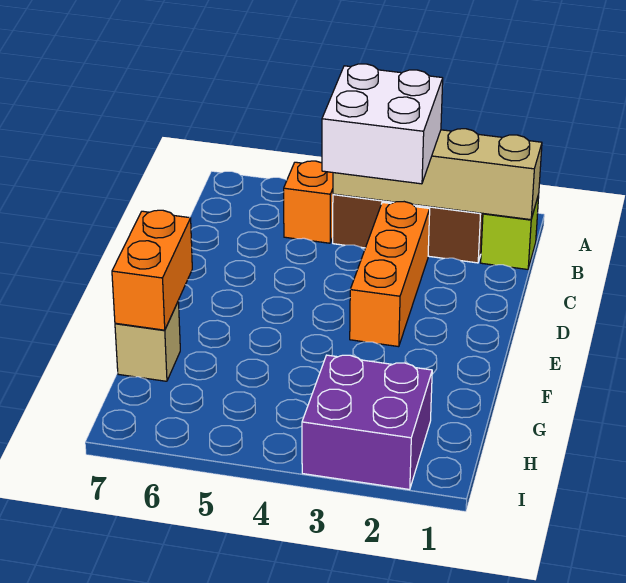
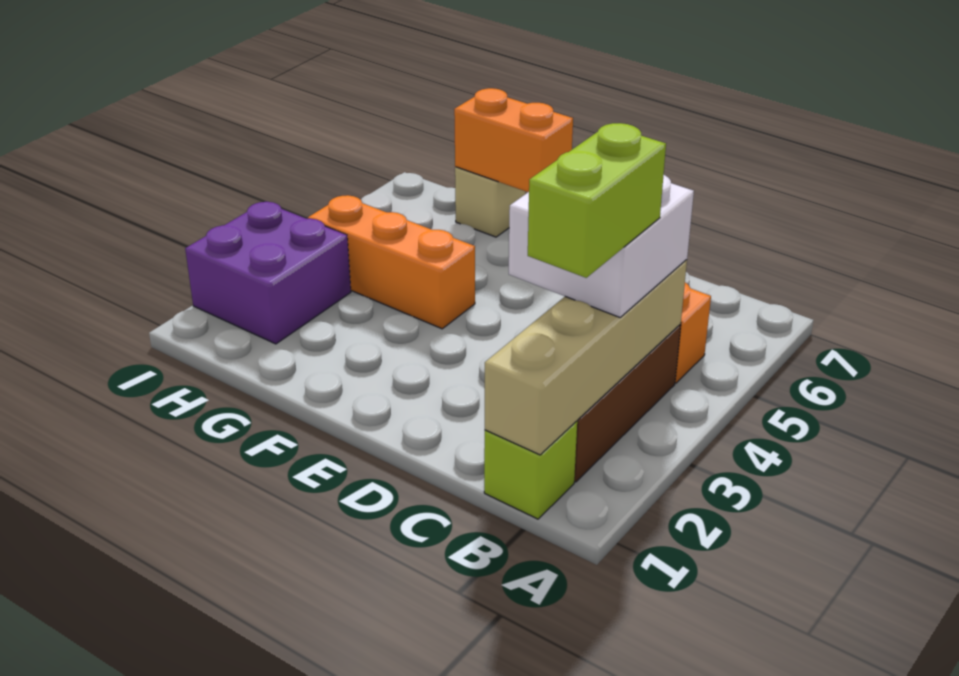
none -> lime 1x2 brick [528,123,666,278]
orange 1x3 brick [350,202,430,347] -> orange 1x3 brick moved to [308,195,475,329]

